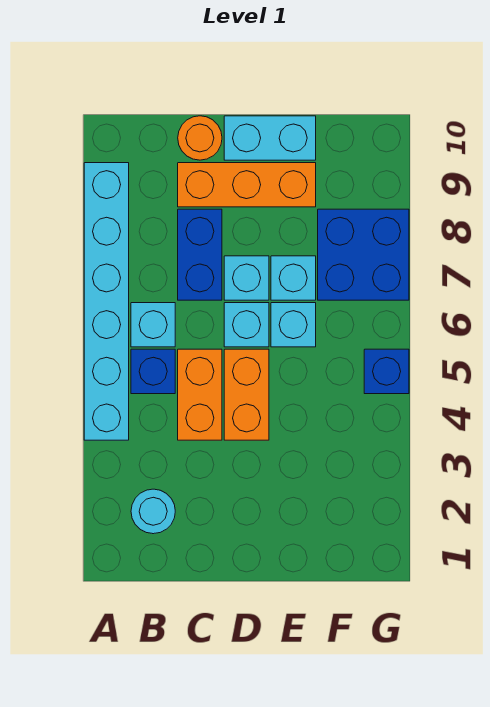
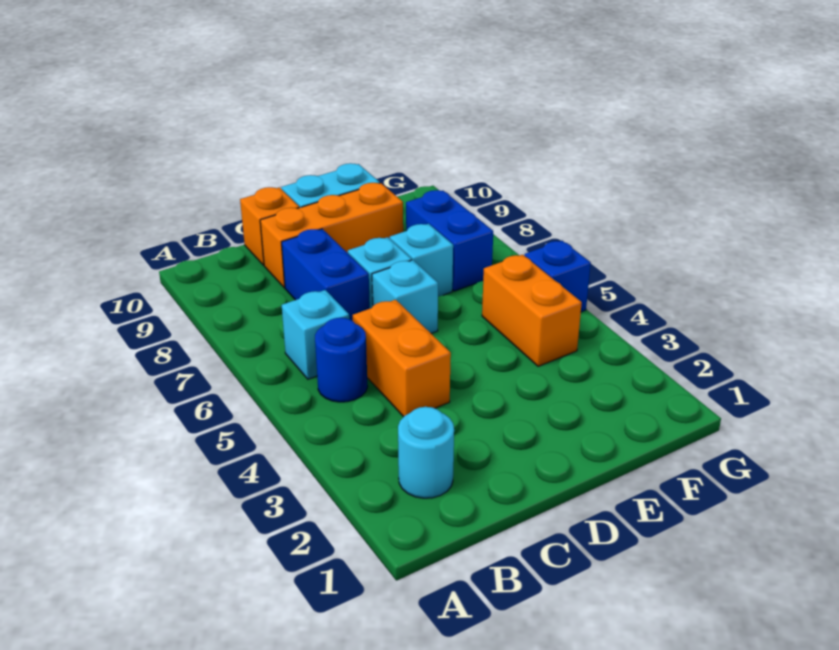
cyan 1x6 brick [84,163,129,440] -> none
blue 1x1 brick [131,349,175,394] -> blue 1x1 round brick [315,318,368,402]
orange 1x1 round brick [178,116,222,160] -> orange 1x1 brick [240,187,299,265]
orange 1x2 brick [224,349,269,440] -> orange 1x2 brick moved to [482,255,582,366]
cyan 1x1 brick [271,303,316,347] -> none
blue 2x2 brick [318,209,409,300] -> blue 1x2 brick [406,190,493,291]

